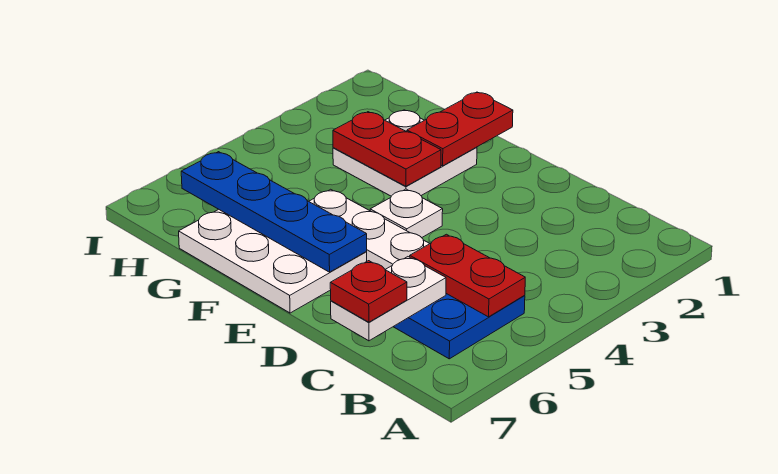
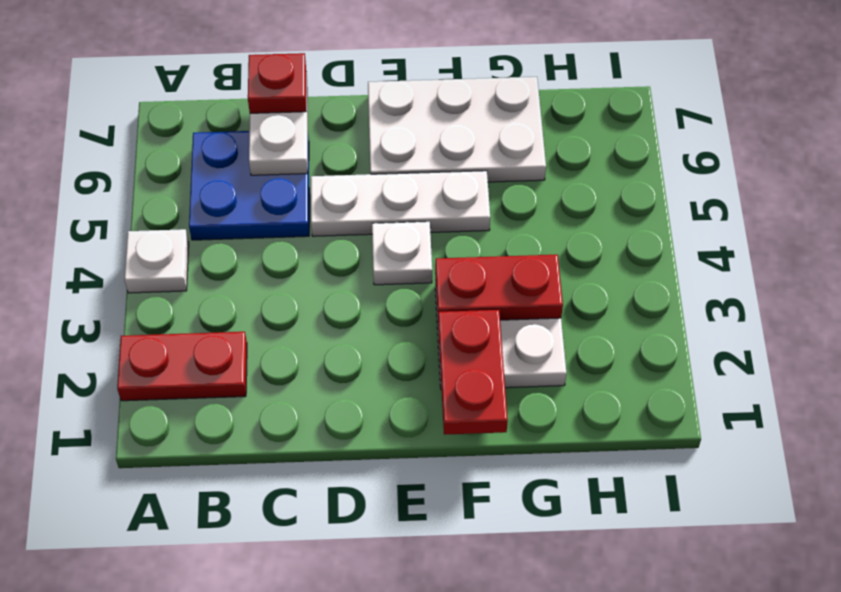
none -> white 1x1 plate [124,229,189,293]
red 1x2 plate [410,234,525,317] -> red 1x2 plate moved to [117,332,247,401]
blue 1x4 plate [181,152,367,272] -> none

